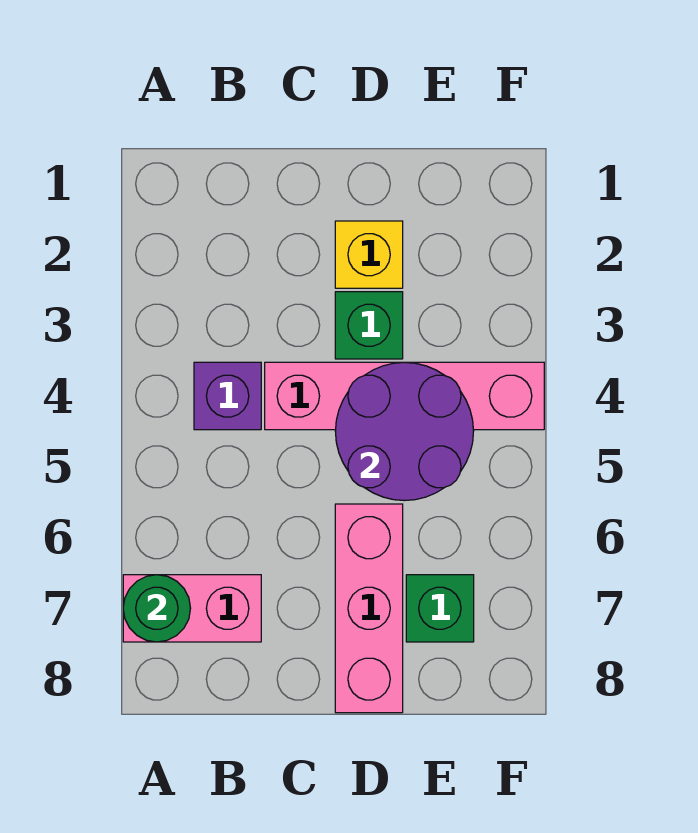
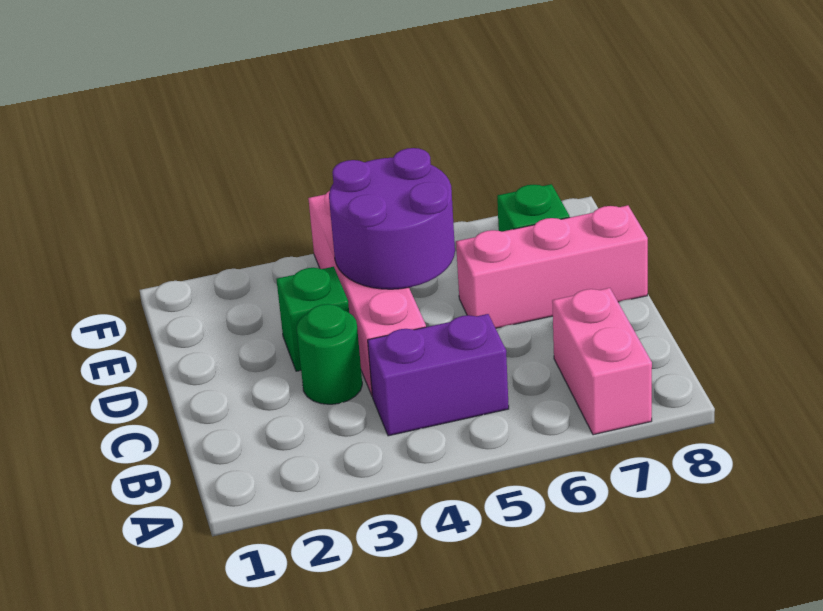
green 1x1 round brick [123,575,191,642] -> green 1x1 round brick moved to [297,304,362,404]
purple 1x1 brick [194,362,261,430] -> purple 1x2 brick [368,314,509,436]
yellow 1x1 brick [335,221,403,288] -> none

